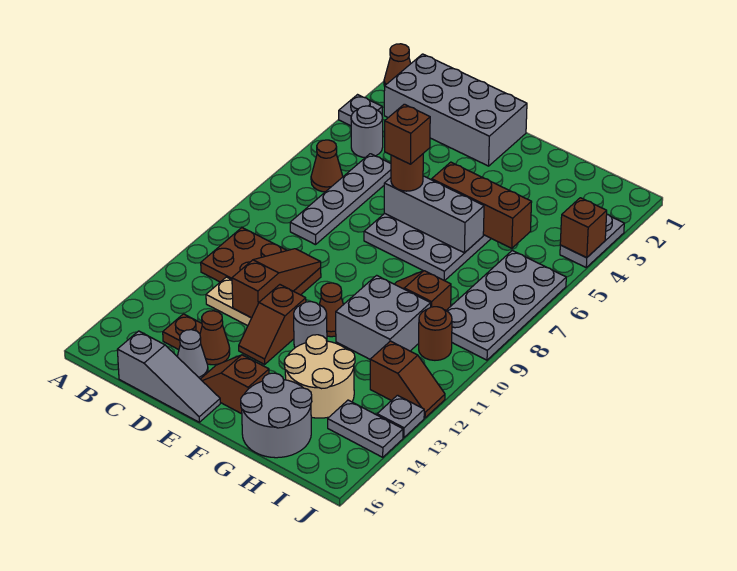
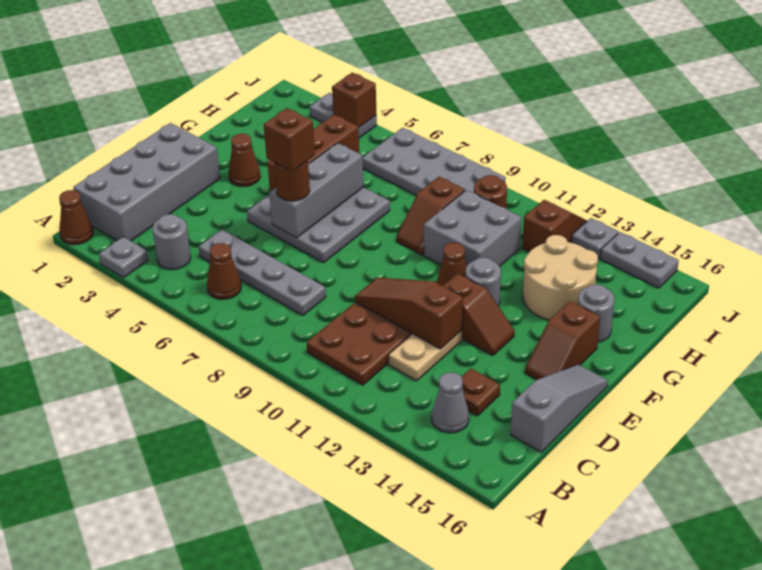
brown 1x1 cone [200,311,230,365] -> brown 1x1 cone moved to [229,134,260,186]
grey 1x1 cone [177,330,208,379] -> grey 1x1 cone moved to [432,372,469,433]
grey 2x2 round brick [241,373,312,458] -> grey 1x1 round brick [578,284,614,342]
grey 1x2 plate [328,400,403,457] -> grey 1x2 plate turned to [600,232,679,288]

